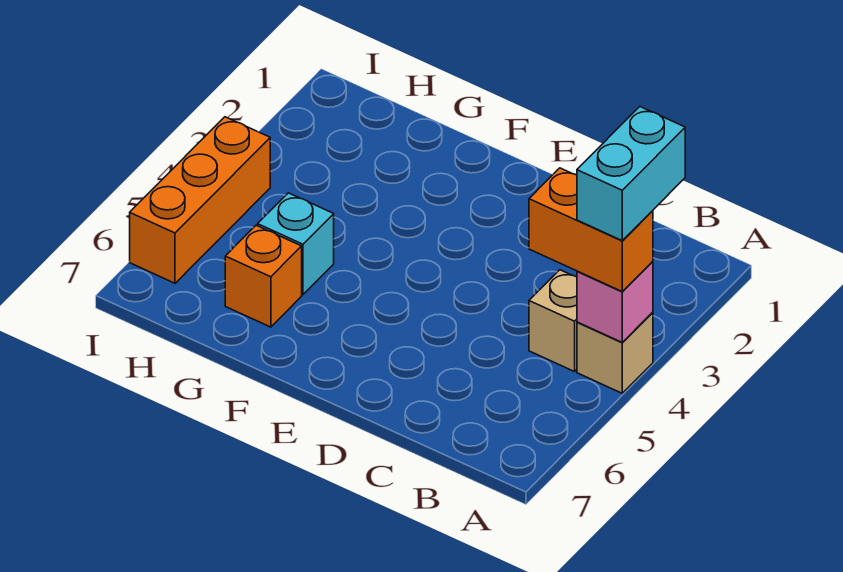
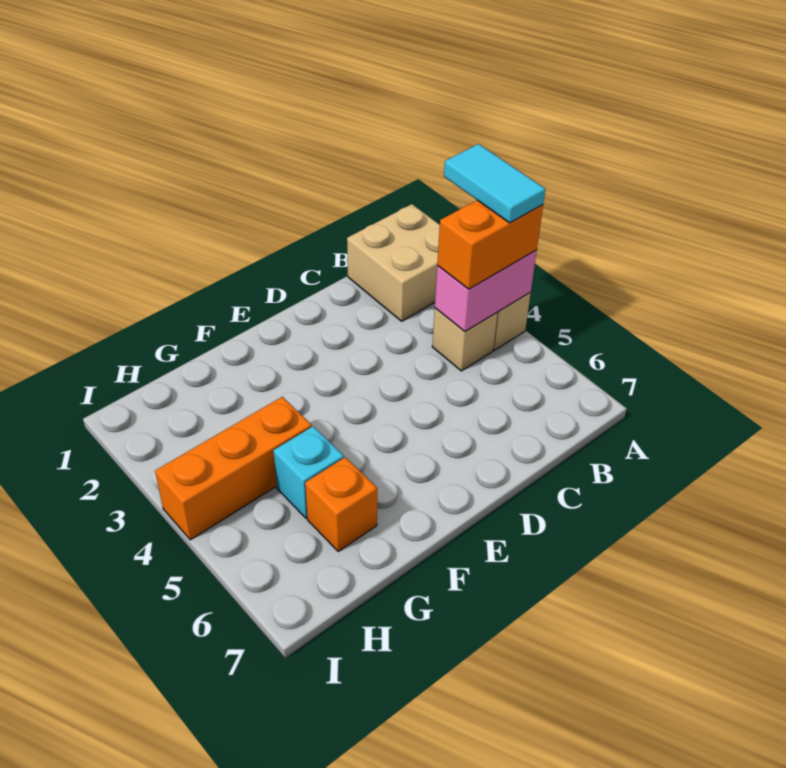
none -> tan 2x2 brick [347,204,440,321]
cyan 1x2 brick [577,107,685,240] -> cyan 1x2 tile [444,144,545,223]
pink 1x1 brick [577,261,653,343] -> pink 1x2 brick [435,250,537,332]
orange 1x3 brick [130,117,270,283] -> orange 1x3 brick turned to [155,397,312,540]

